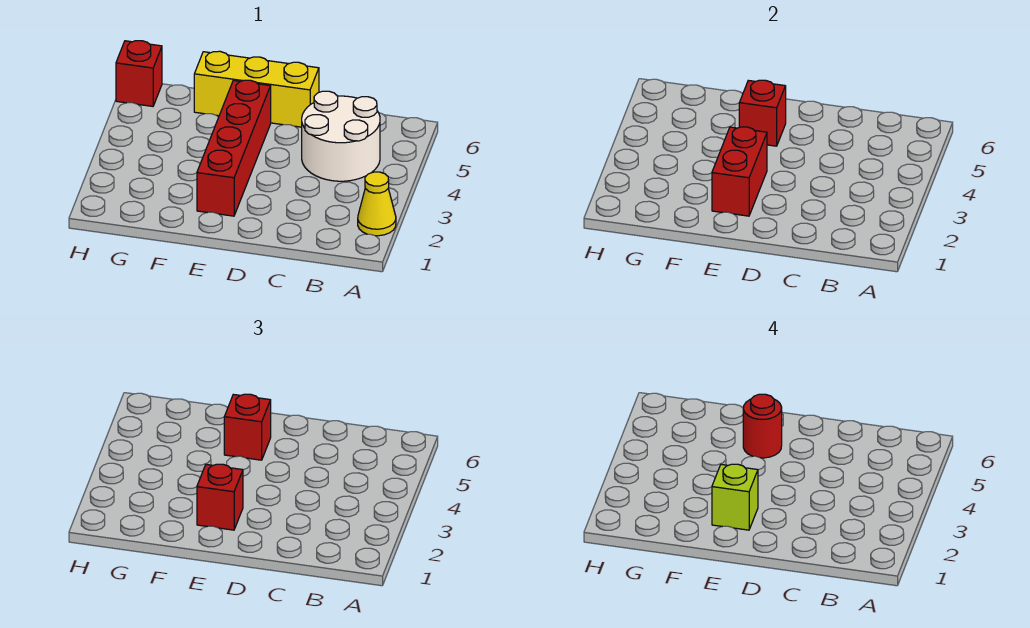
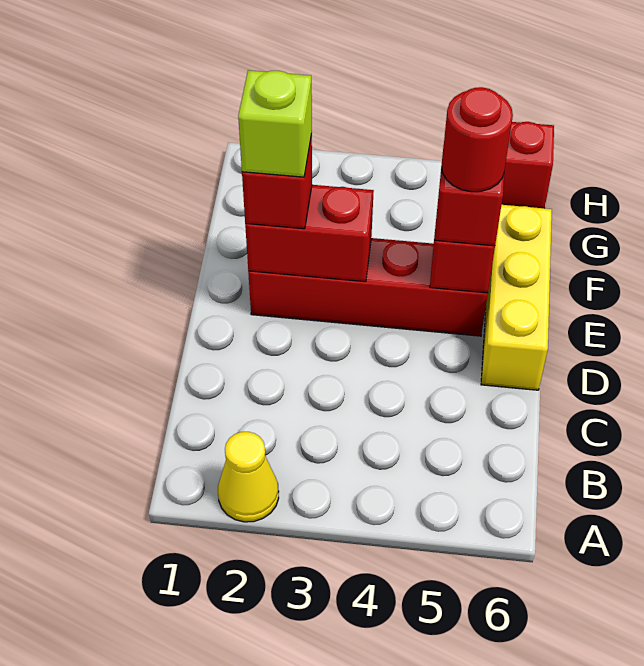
white 2x2 round brick [302,91,380,181] -> none

